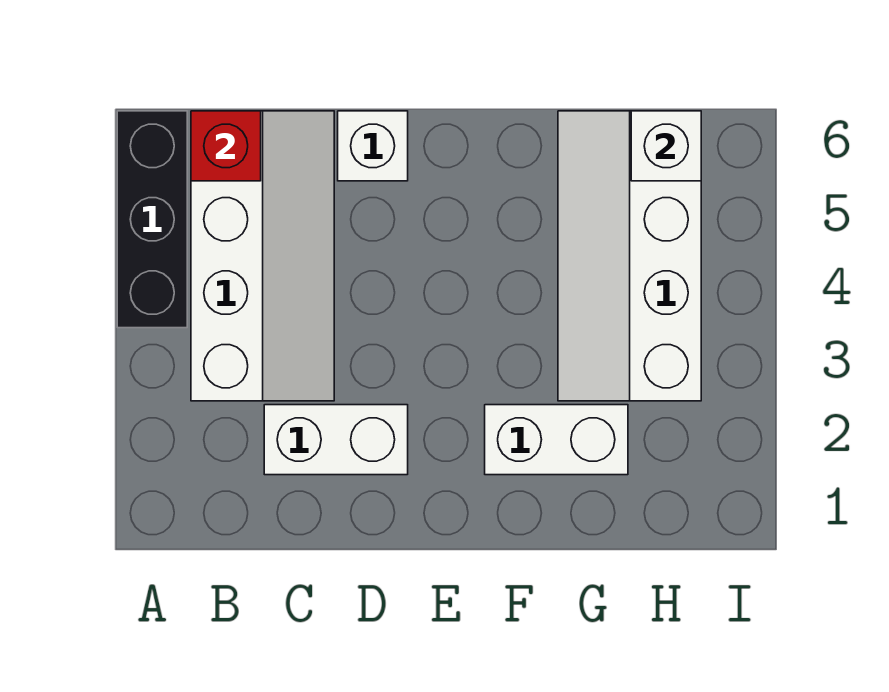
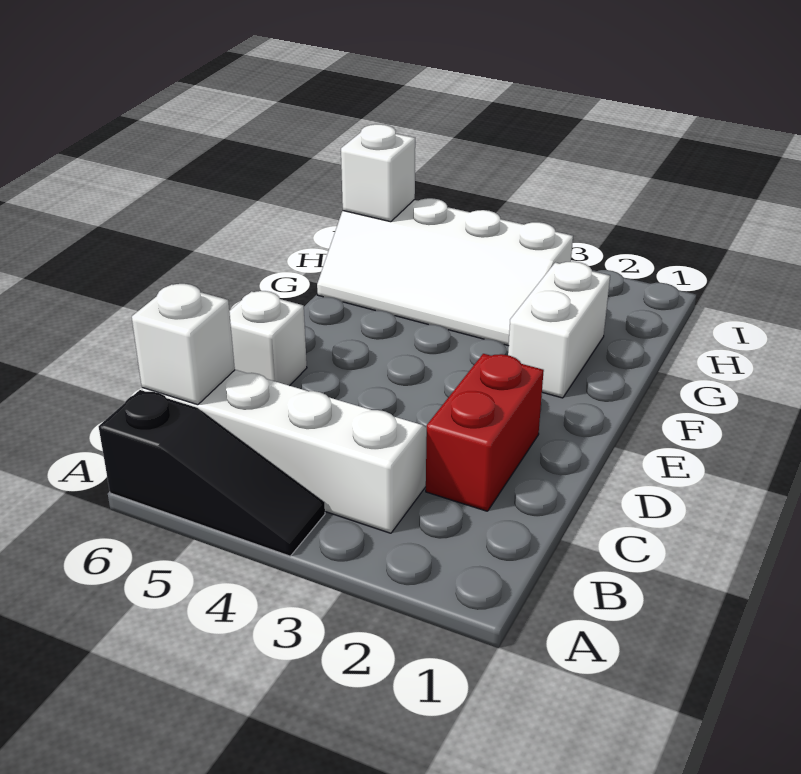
black 1x3 brick [117,111,187,328] -> black 1x3 slope [99,390,325,556]
red 1x1 brick [191,111,261,181] -> white 1x1 brick [132,284,235,405]
white 1x2 brick [264,405,408,475] -> red 1x2 brick [426,354,544,511]

